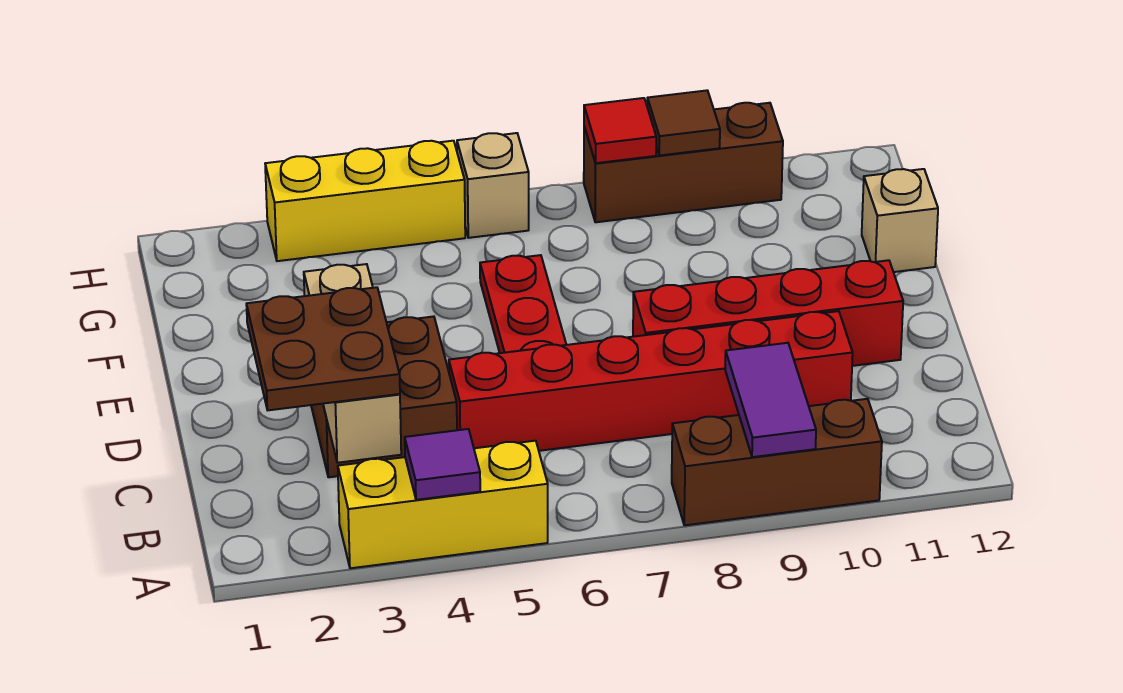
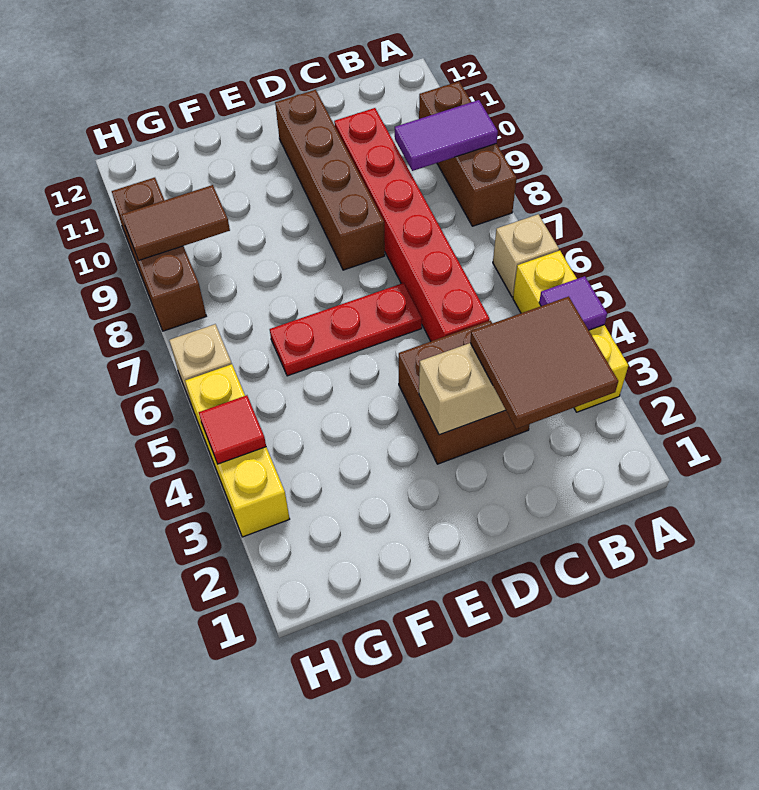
brown 2x2 plate [246,287,400,410] -> brown 2x2 tile [470,296,618,429]
red 1x4 brick [633,260,903,366] -> brown 1x4 brick [275,90,385,270]
tan 1x1 brick [862,169,938,272] -> tan 1x1 brick moved to [493,214,559,297]
red 1x1 tile [584,98,656,163] -> red 1x1 tile moved to [199,395,266,464]
brown 1x1 tile [647,90,720,155] -> brown 1x2 tile [122,185,230,261]

